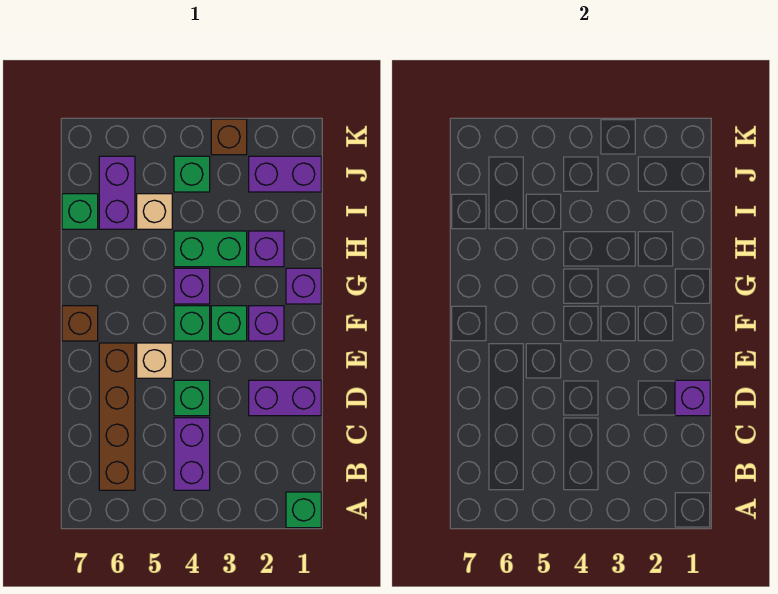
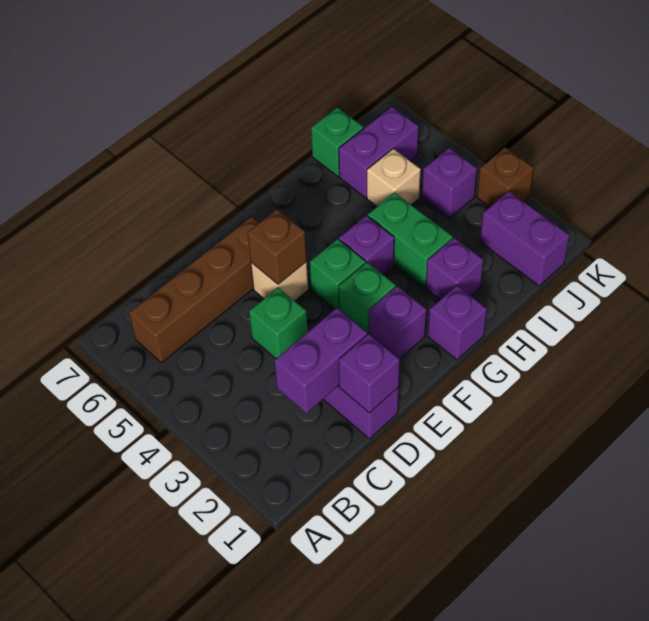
green 1x1 brick [286,492,321,528] -> none
purple 1x2 brick [174,418,210,490] -> purple 1x2 brick moved to [274,308,367,413]
brown 1x1 brick [62,306,98,341] -> brown 1x1 brick moved to [248,209,307,284]
green 1x1 brick [174,156,210,192] -> purple 1x1 brick [422,148,477,218]

